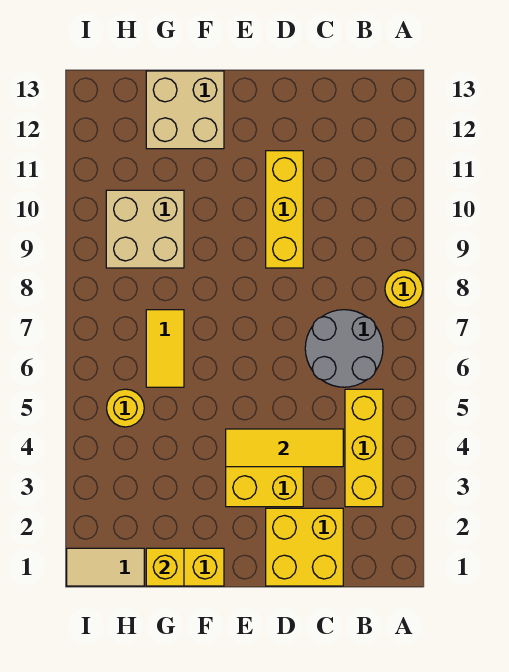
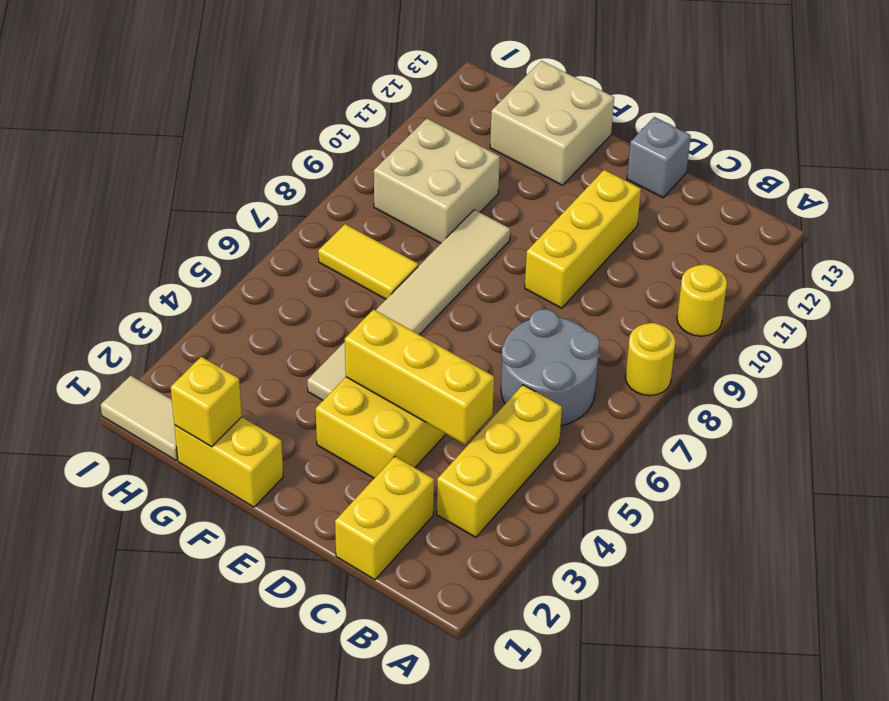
yellow 2x2 brick [266,508,343,586] -> yellow 1x2 brick [335,457,434,580]
yellow 1x3 tile [226,429,343,467] -> yellow 1x3 brick [345,310,494,444]
none -> grey 1x1 brick [627,117,691,198]
none -> tan 1x6 tile [307,210,510,400]
yellow 1x2 tile [146,310,184,387] -> yellow 1x2 tile turned to [318,224,418,299]
yellow 1x1 round brick [107,389,144,427] -> yellow 1x1 round brick moved to [677,264,727,336]

